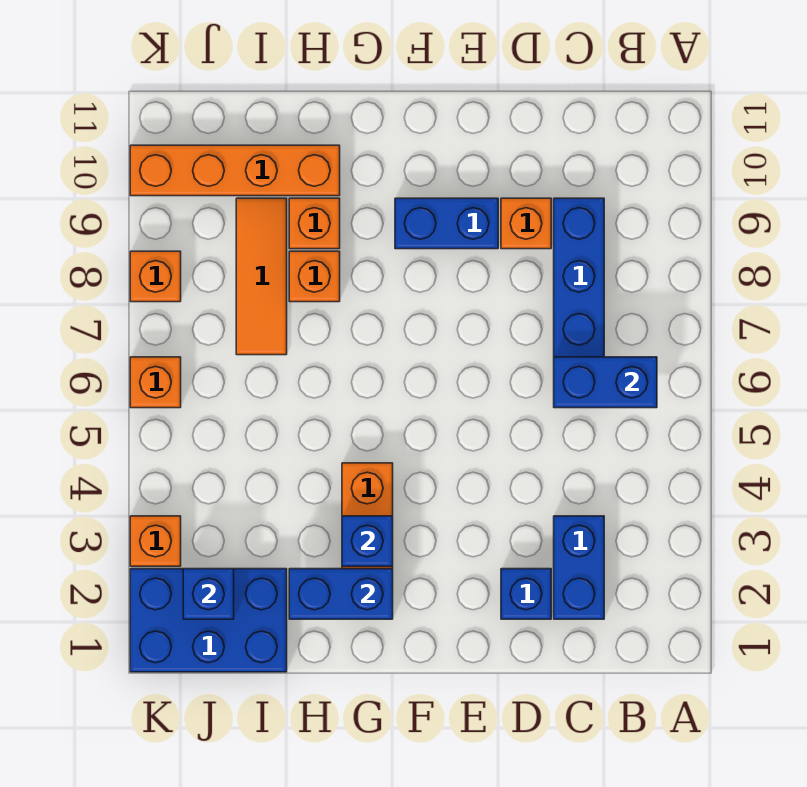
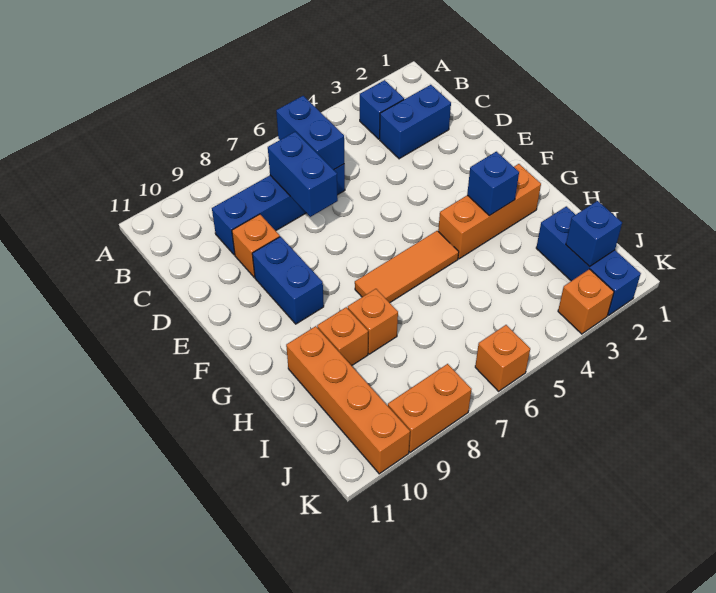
blue 1x1 brick [501,569,551,619] -> blue 1x1 brick moved to [360,80,404,139]
blue 1x2 brick [289,569,393,619] -> blue 1x2 brick moved to [268,132,338,217]
blue 2x3 brick [130,569,287,672] -> blue 1x3 brick [536,206,641,316]
orange 1x3 tile [236,198,287,355] -> orange 1x3 tile moved to [355,231,459,303]
orange 1x1 brick [130,251,181,302] -> orange 1x2 brick [388,364,472,452]

